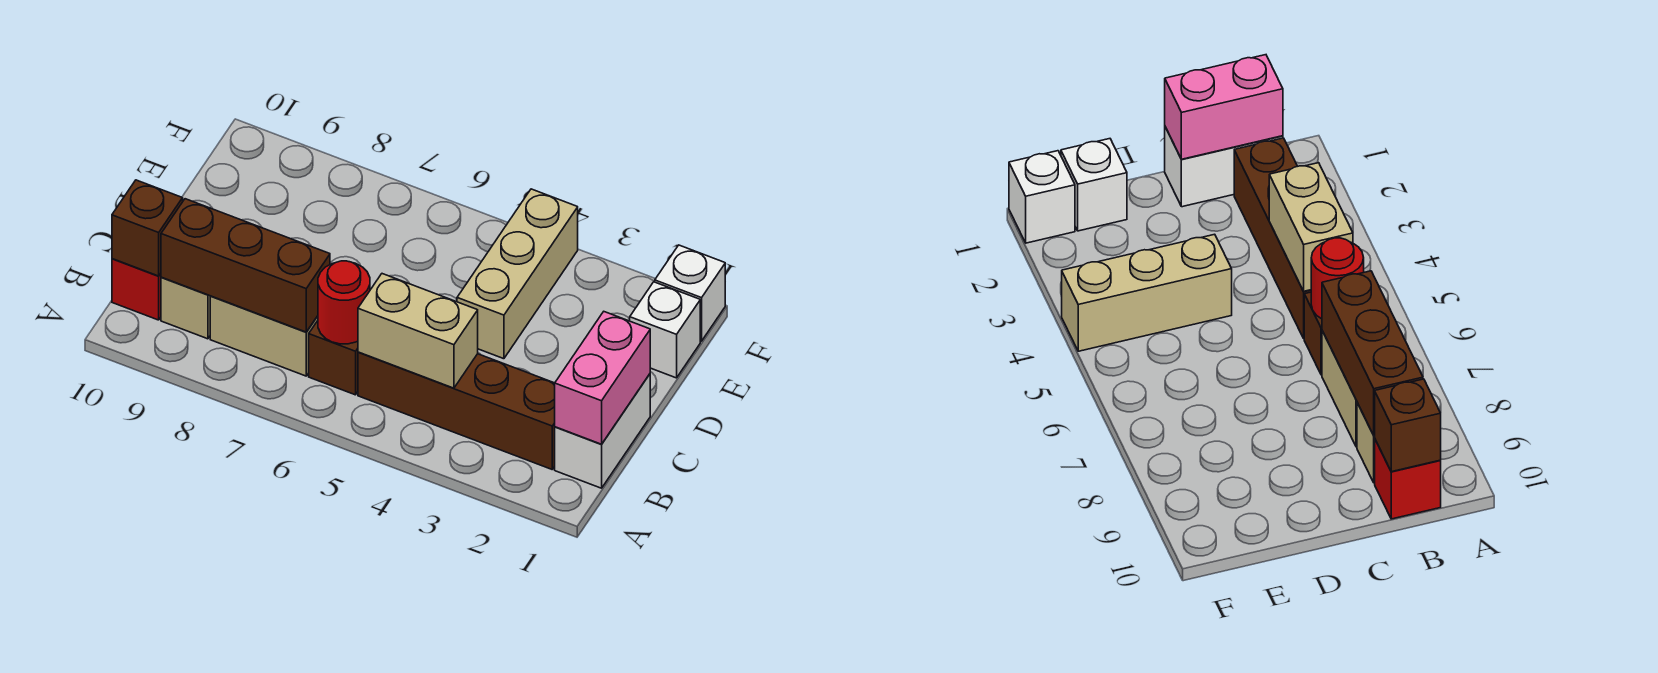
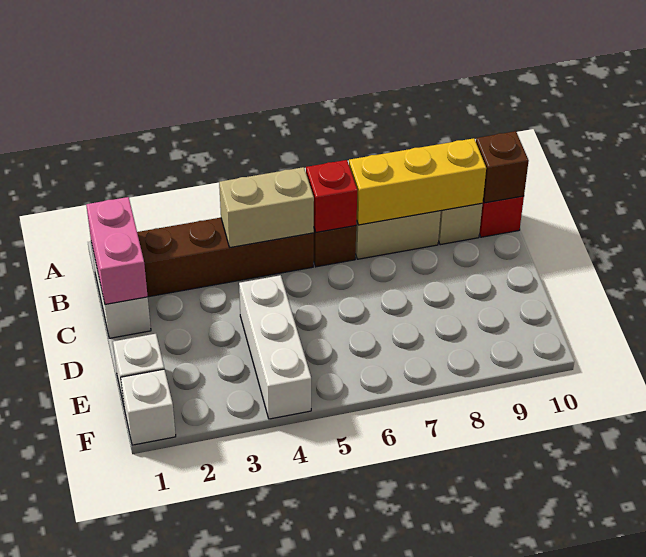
red 1x1 round brick [318,261,370,344] -> red 1x1 brick [306,160,357,232]
brown 1x3 brick [161,199,330,332] -> yellow 1x3 brick [349,138,486,225]
tan 1x3 brick [457,189,578,359] -> white 1x3 brick [239,275,311,419]

